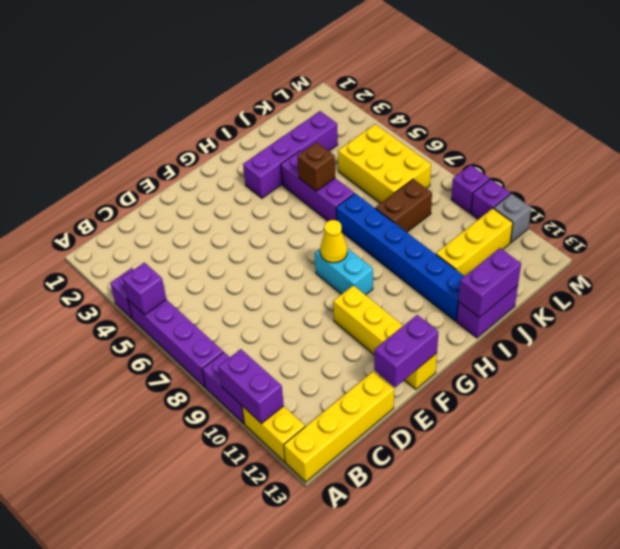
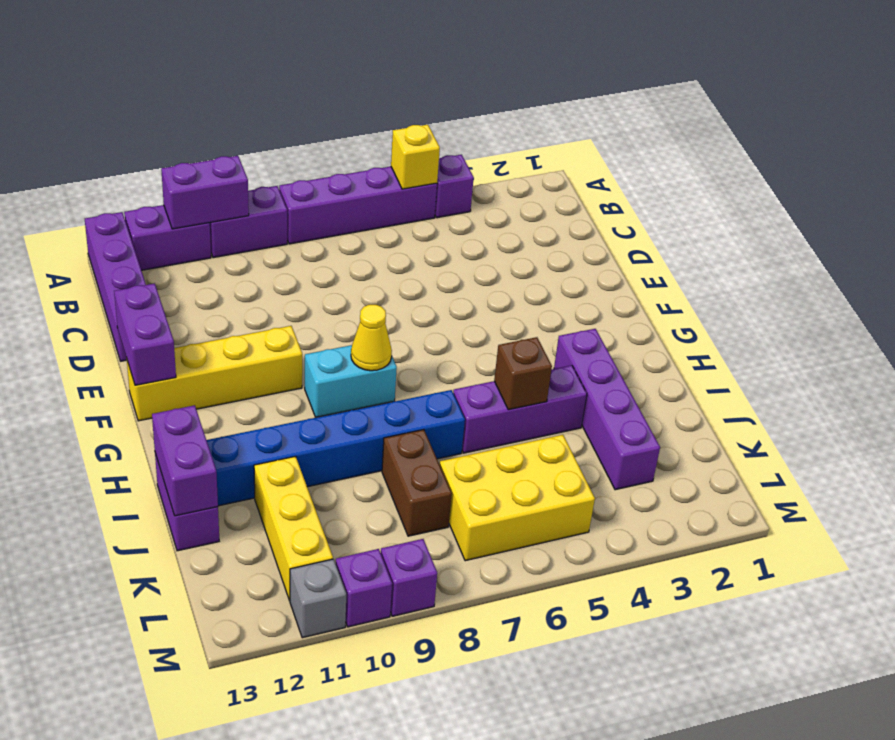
purple 1x1 brick [122,263,166,315] -> yellow 1x1 brick [391,125,440,189]
yellow 1x2 brick [242,406,305,462] -> purple 1x2 brick [124,205,211,270]
yellow 1x4 brick [284,371,394,482] -> purple 1x4 brick [85,212,146,361]

